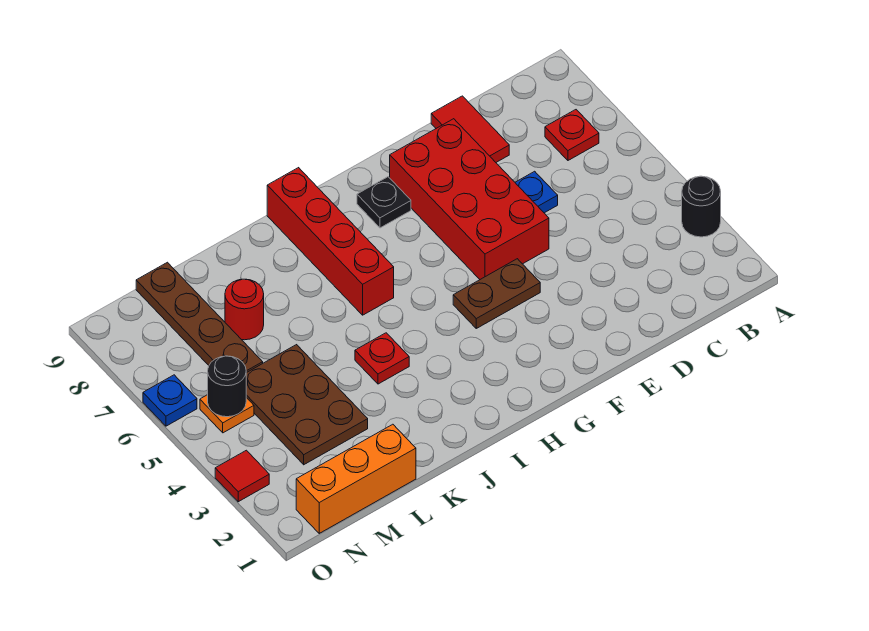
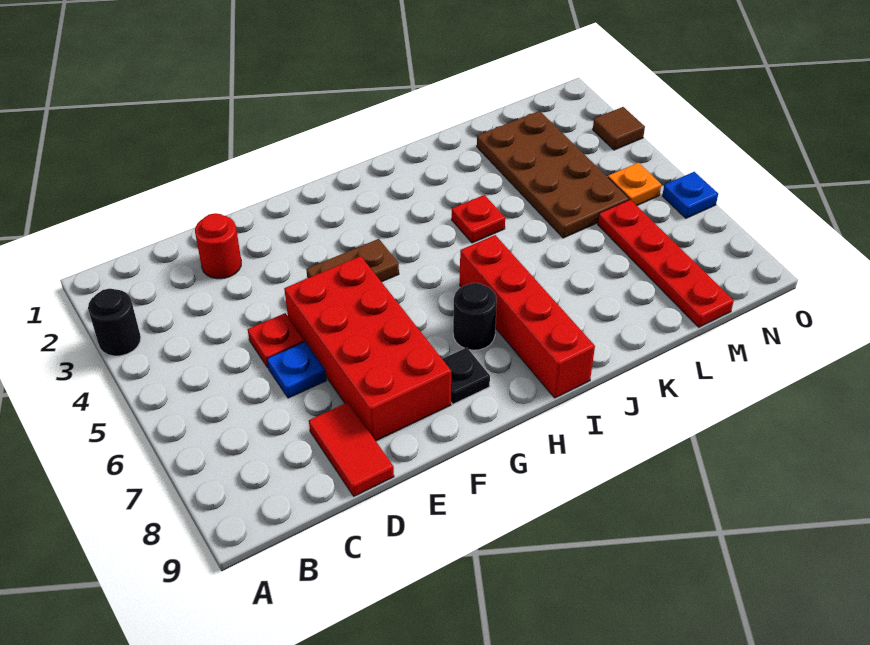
red 1x1 plate [545,110,599,160] -> red 1x1 plate moved to [248,313,305,368]
orange 1x3 brick [296,424,416,533] -> none
brown 2x3 plate [246,345,368,465] -> brown 2x4 plate [477,111,629,238]
red 1x1 round brick [225,279,264,340] -> red 1x1 round brick moved to [195,213,241,279]
brown 1x4 plate [136,262,263,373] -> red 1x4 plate [598,200,734,327]
black 1x1 round brick [208,356,246,417] -> black 1x1 round brick moved to [453,283,497,350]
red 1x1 tile [215,450,269,502] -> brown 1x1 tile [593,107,645,150]

